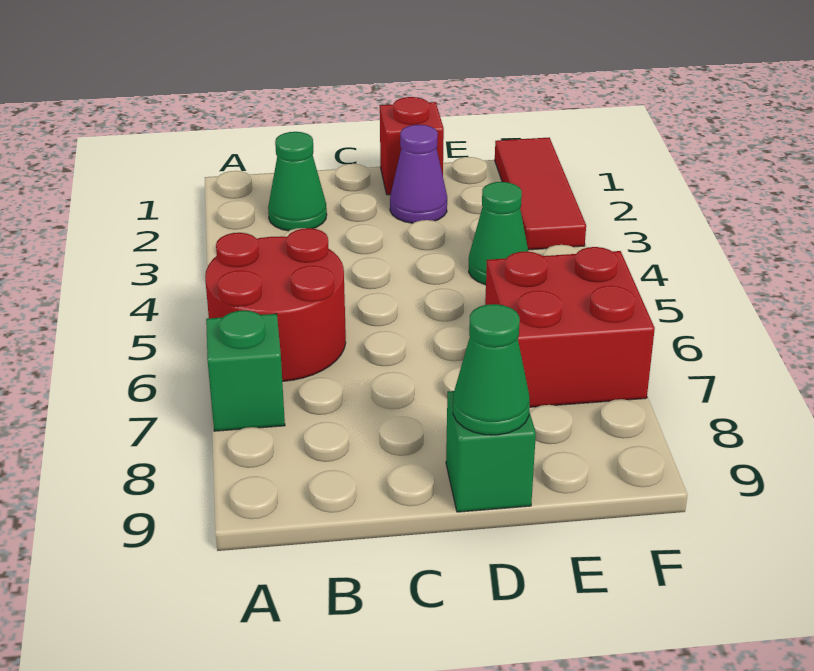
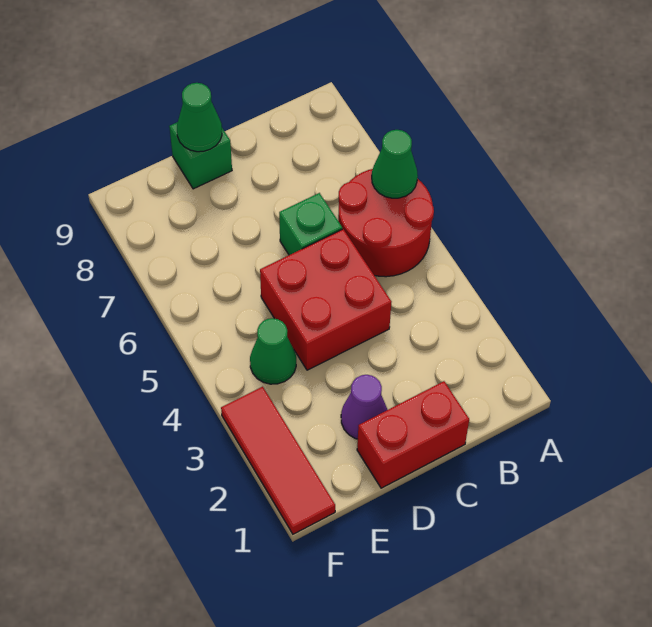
green 1x1 brick [206,310,285,431] -> green 1x1 brick moved to [279,193,342,255]
green 1x1 cone [268,132,327,231] -> green 1x1 cone moved to [372,130,418,198]
red 1x1 brick [380,97,444,195] -> red 1x2 brick [357,381,469,488]
red 2x2 brick [485,247,655,407] -> red 2x2 brick moved to [260,229,391,370]

